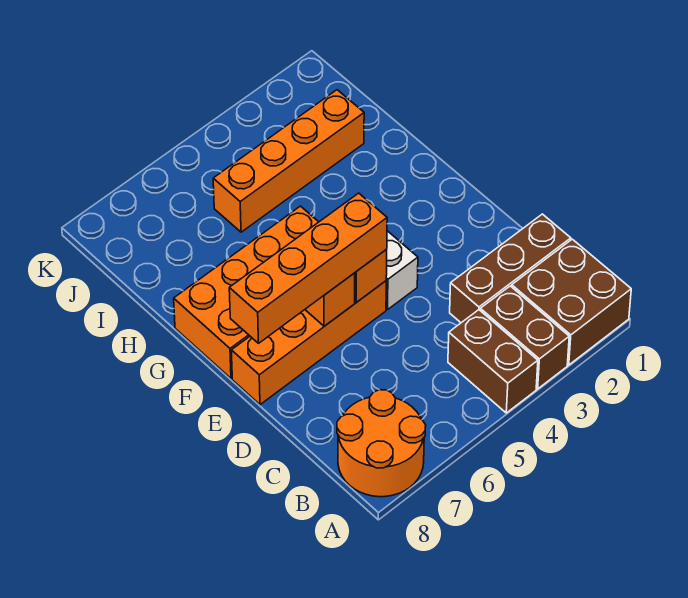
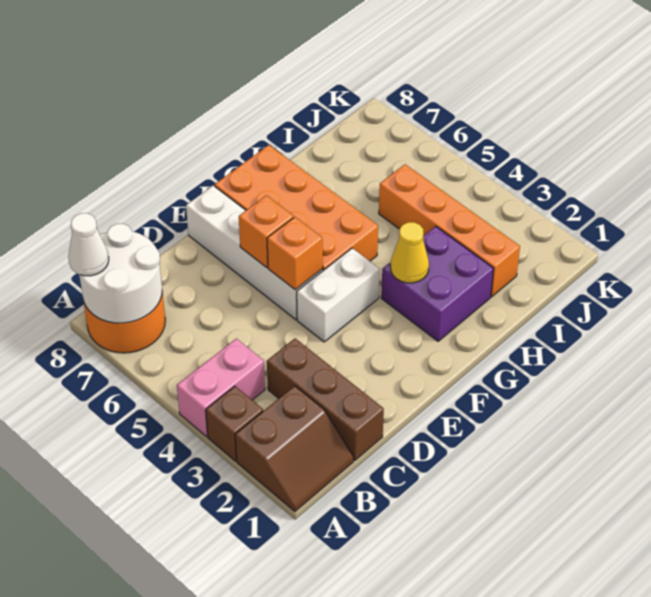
brown 2x2 brick [512,239,631,365] -> brown 2x2 slope [235,386,354,512]
brown 1x2 brick [480,286,569,389] -> brown 1x1 brick [206,386,263,461]
brown 1x2 brick [448,310,538,413] -> pink 1x2 brick [177,339,265,437]
none -> white 2x2 round brick [79,224,162,323]
none -> white 1x1 cone [68,213,109,276]
orange 1x4 brick [231,281,386,405] -> white 1x4 brick [186,186,323,320]
orange 1x4 brick [229,193,387,343] -> none
none -> purple 2x2 brick [381,226,494,341]
none -> yellow 1x1 cone [390,222,429,283]

